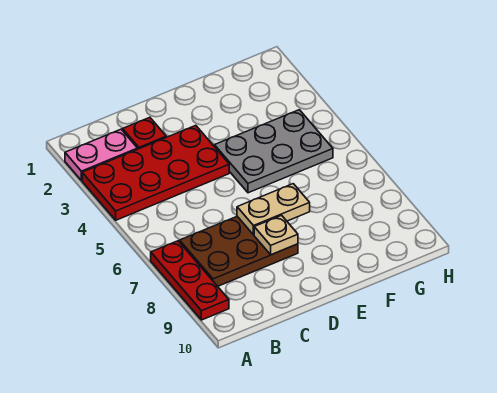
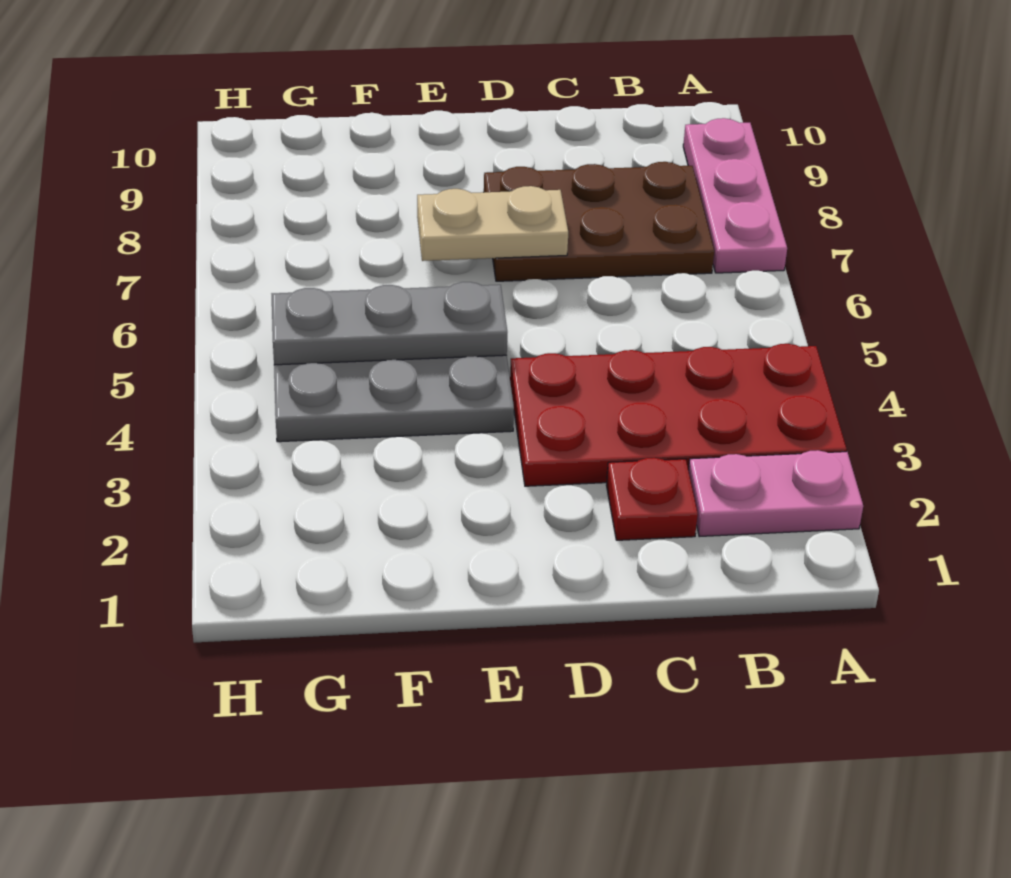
red 1x3 plate [151,241,229,320] -> pink 1x3 plate [683,118,787,273]
tan 1x1 plate [254,215,298,255] -> none
none -> grey 1x3 plate [272,282,507,365]

